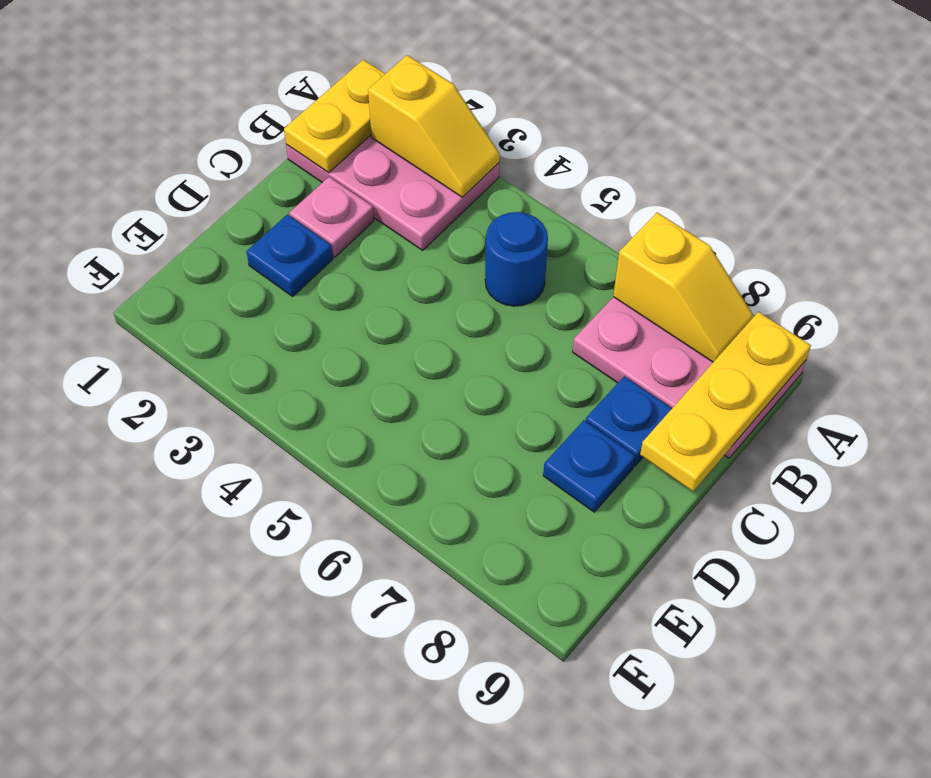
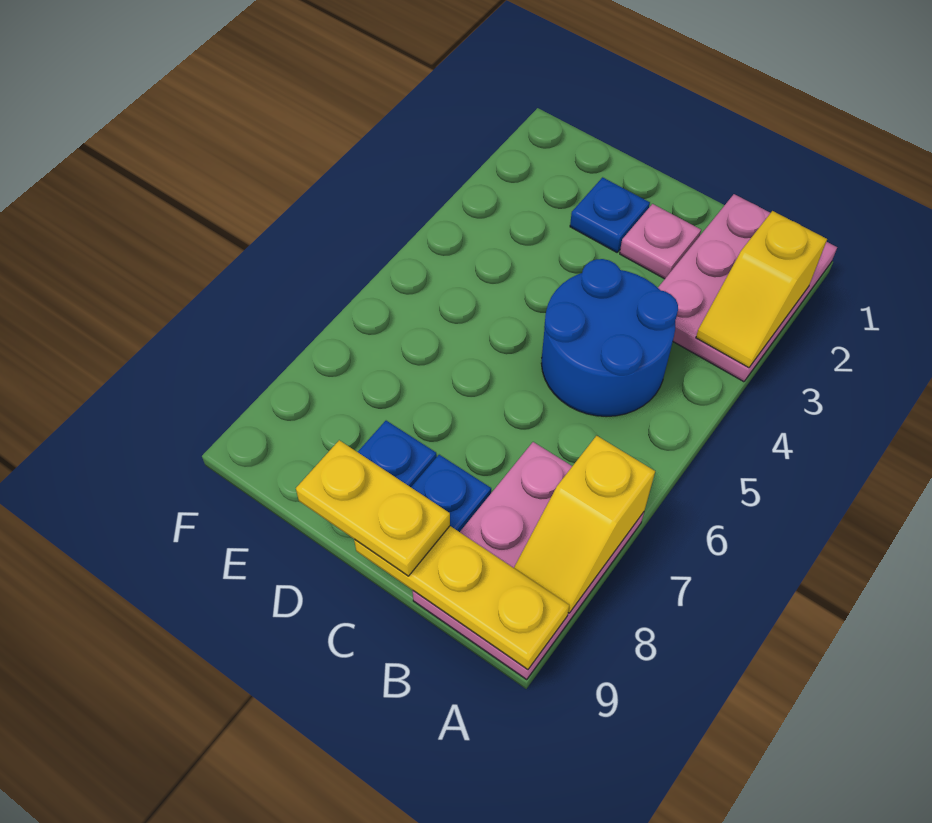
yellow 1x2 plate [284,60,385,173] -> yellow 1x2 plate moved to [296,440,450,576]
blue 1x1 round brick [485,212,548,306] -> blue 2x2 round brick [541,259,678,417]

